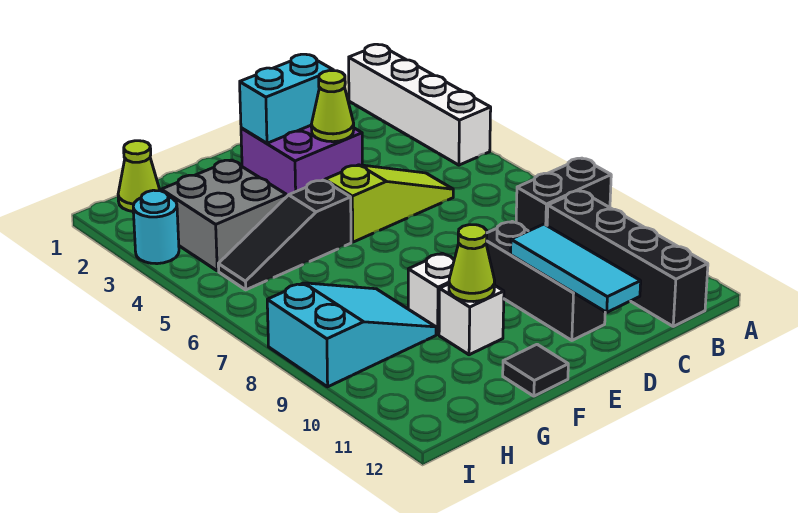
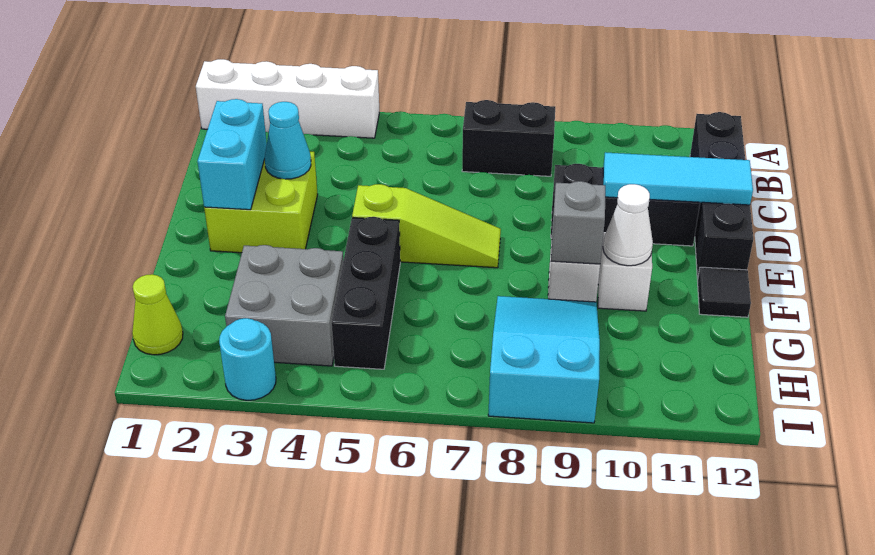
black 1x2 brick [516,158,611,231] -> black 1x2 brick turned to [462,100,555,176]
black 1x4 brick [547,191,708,326] -> black 1x4 brick turned to [690,112,753,279]
lime 1x3 slope [325,165,453,242] -> lime 1x3 slope turned to [352,184,501,268]
purple 2x2 brick [241,125,362,197] -> lime 2x2 brick [204,152,318,253]
lime 1x1 cone [311,71,354,142] -> cyan 1x1 cone [265,102,311,179]
black 1x3 slope [218,180,351,290] -> black 1x3 brick [332,217,400,369]
none -> grey 1x1 brick [551,181,605,264]
lime 1x1 cone [449,225,495,302] -> white 1x1 cone [603,184,653,266]

